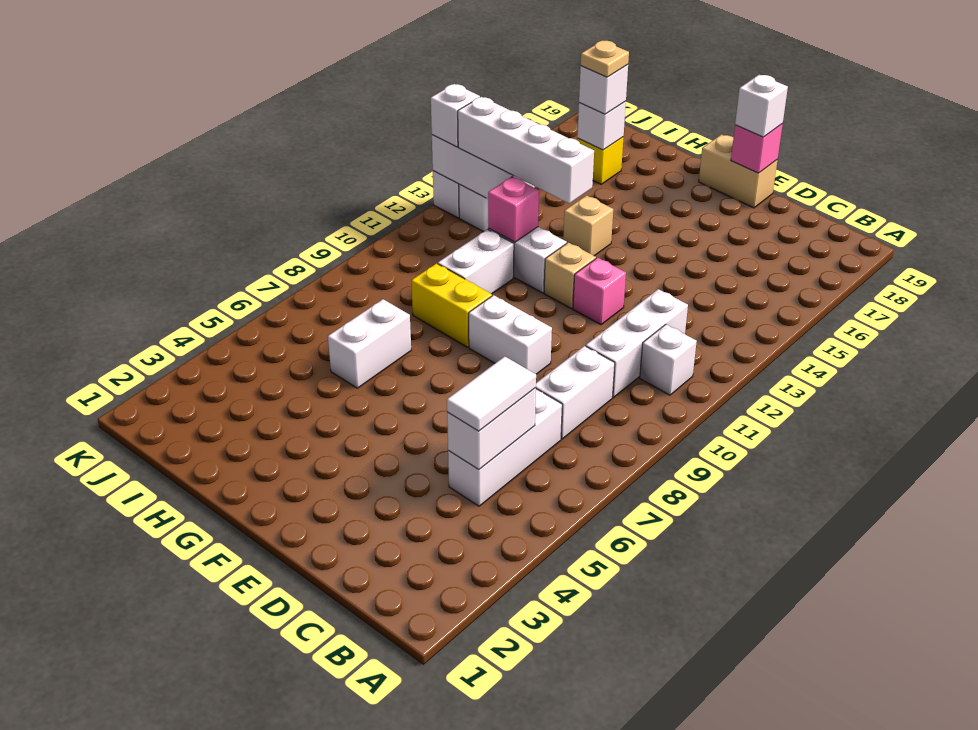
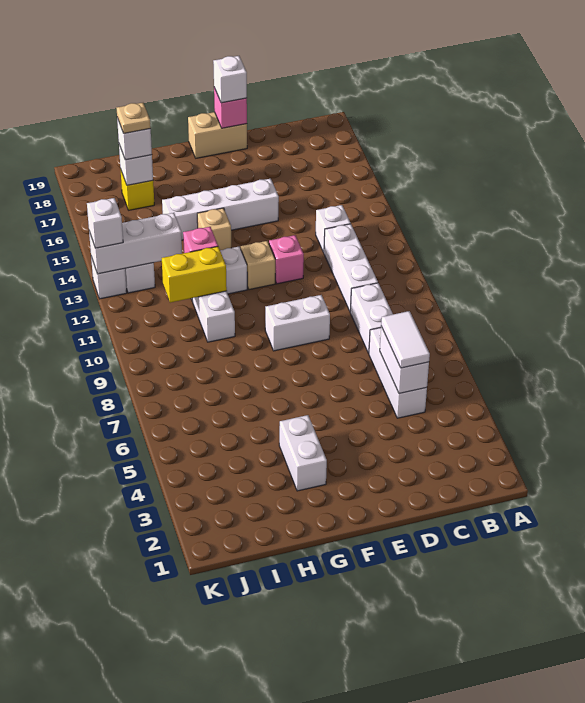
white 1x1 brick [640,325,697,395] -> white 1x1 brick moved to [316,205,351,252]
yellow 1x2 brick [411,263,492,347] -> yellow 1x2 brick moved to [162,247,227,303]
white 1x4 brick [458,97,594,203] -> white 1x4 brick moved to [162,179,279,240]
white 1x2 brick [328,299,411,388] -> white 1x2 brick moved to [279,415,327,491]

